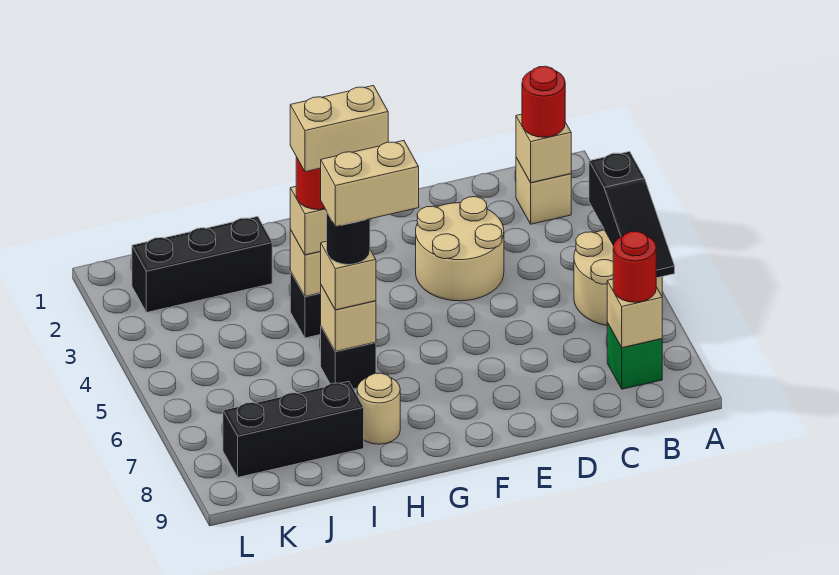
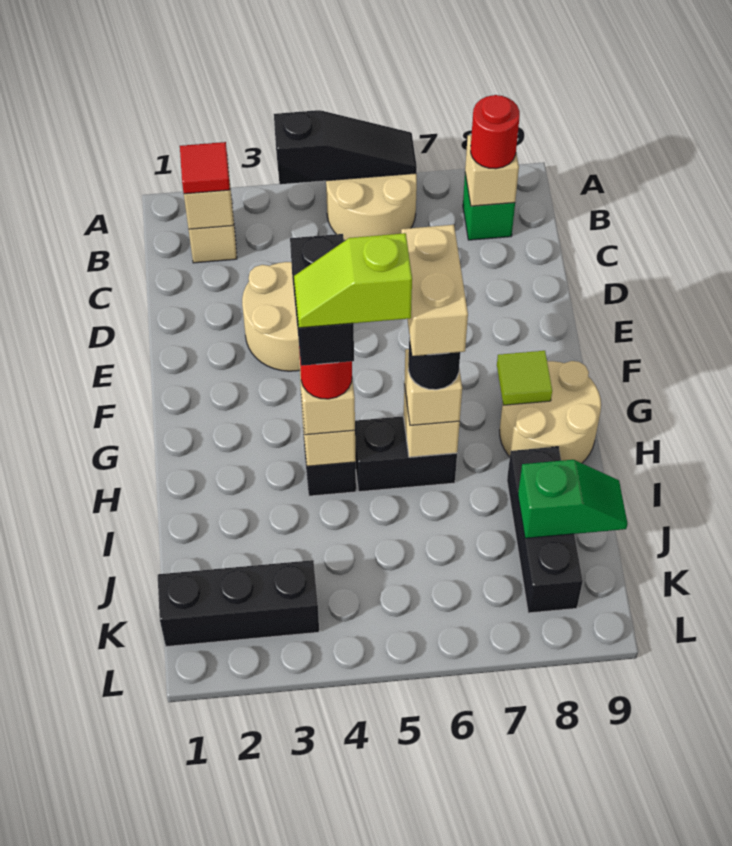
red 1x1 round brick [522,66,565,137] -> red 1x1 tile [180,142,230,194]
tan 1x2 brick [290,86,388,172] -> black 1x2 brick [290,234,354,366]
none -> lime 1x1 tile [497,351,552,405]
none -> lime 1x2 slope [294,233,412,328]
black 1x1 brick [321,327,376,389] -> black 1x2 brick [355,416,457,492]
tan 1x1 round brick [357,373,400,444] -> tan 2x2 round brick [500,361,601,463]
black 1x3 brick [132,216,272,312] -> black 1x3 brick turned to [158,560,319,647]
none -> green 1x2 slope [518,460,627,538]

